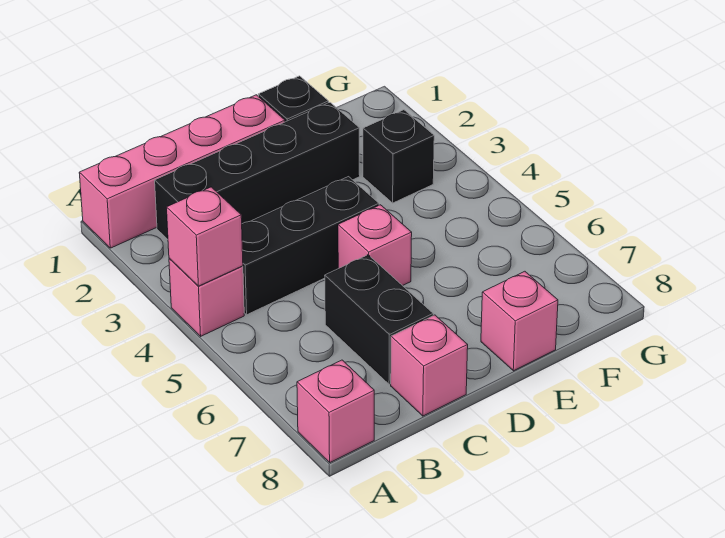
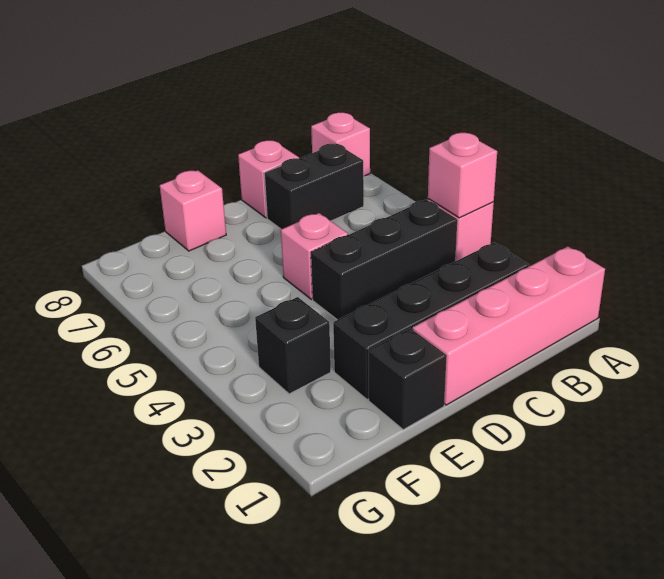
black 1x2 brick [325,255,433,384] -> black 1x2 brick turned to [264,144,364,229]

